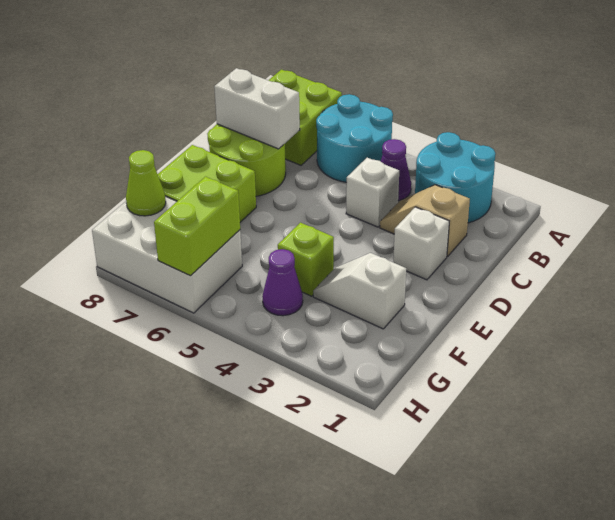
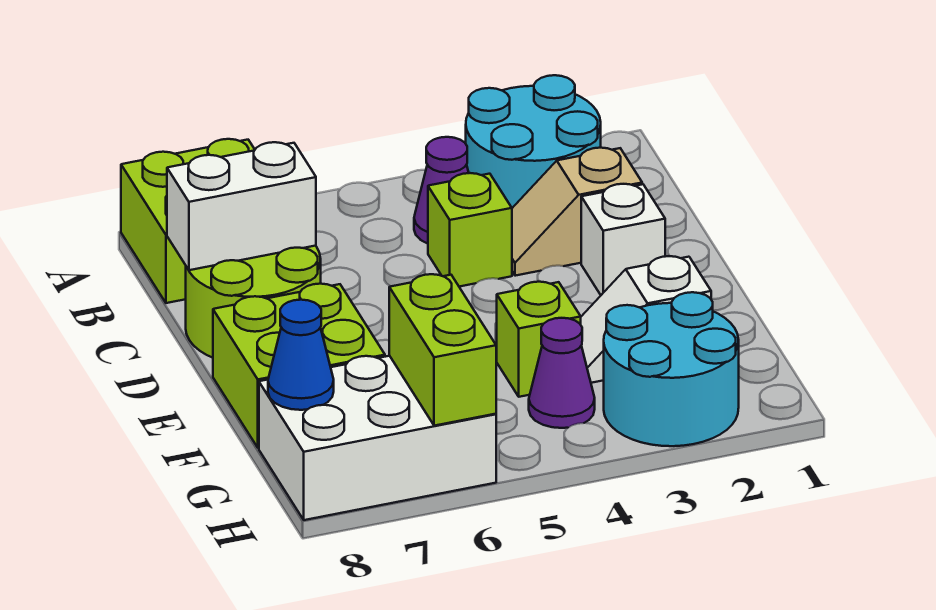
cyan 2x2 round brick [316,94,393,182] -> cyan 2x2 round brick moved to [604,292,739,446]
white 1x1 brick [346,158,399,227] -> lime 1x1 brick [428,173,512,287]
lime 1x1 cone [126,150,166,216] -> blue 1x1 cone [268,300,334,410]

